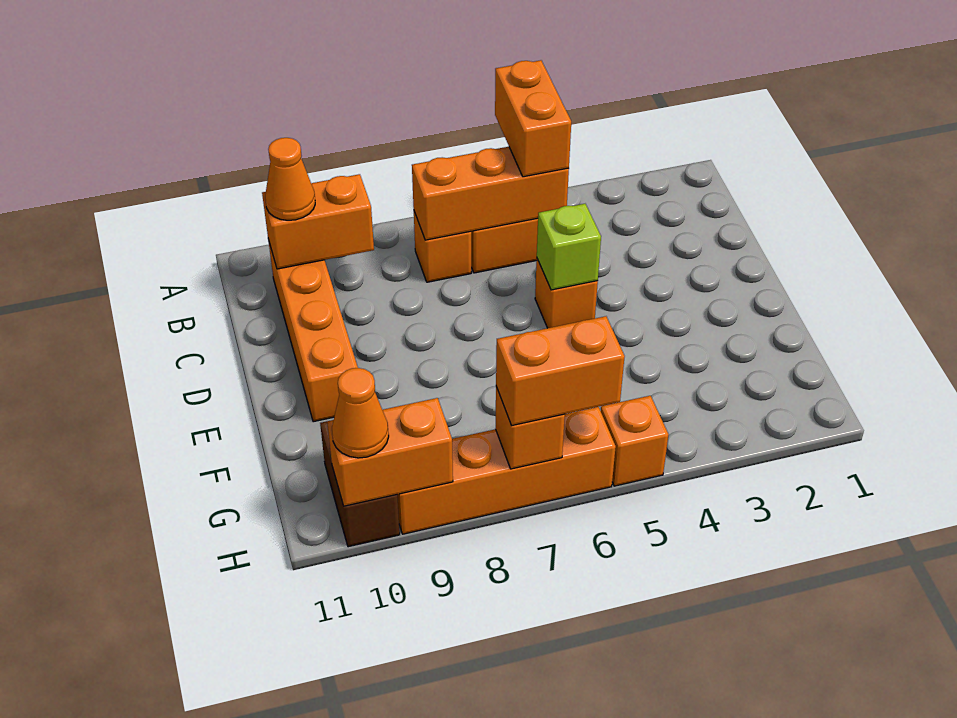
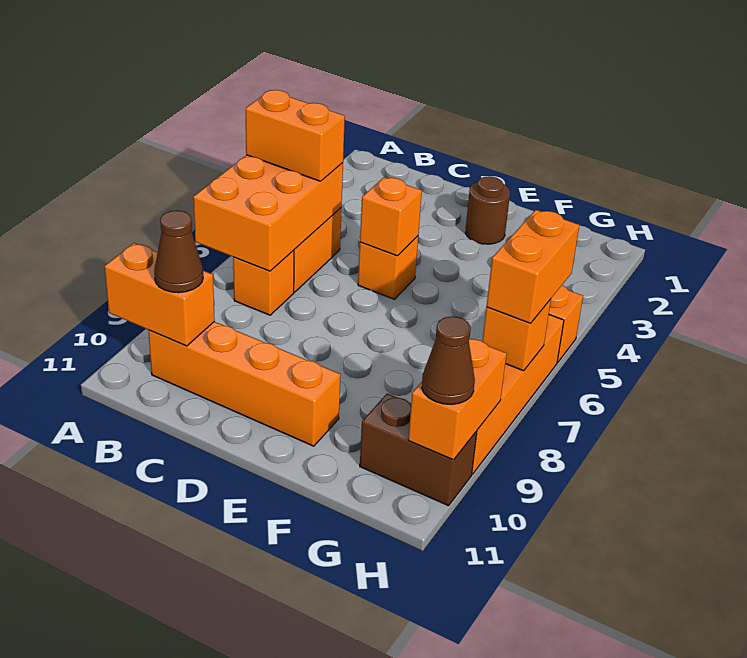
orange 1x3 brick [412,147,569,240] -> orange 2x3 brick [193,155,343,271]
orange 1x2 brick [262,174,374,269] -> orange 1x2 brick turned to [105,243,215,346]
orange 1x1 cone [265,138,315,220] -> brown 1x1 cone [154,210,203,293]
lime 1x1 brick [537,204,601,290] -> orange 1x1 brick [360,177,422,256]
none -> brown 1x1 round brick [466,176,510,244]
orange 1x1 cone [332,368,389,458] -> brown 1x1 cone [422,316,475,404]

